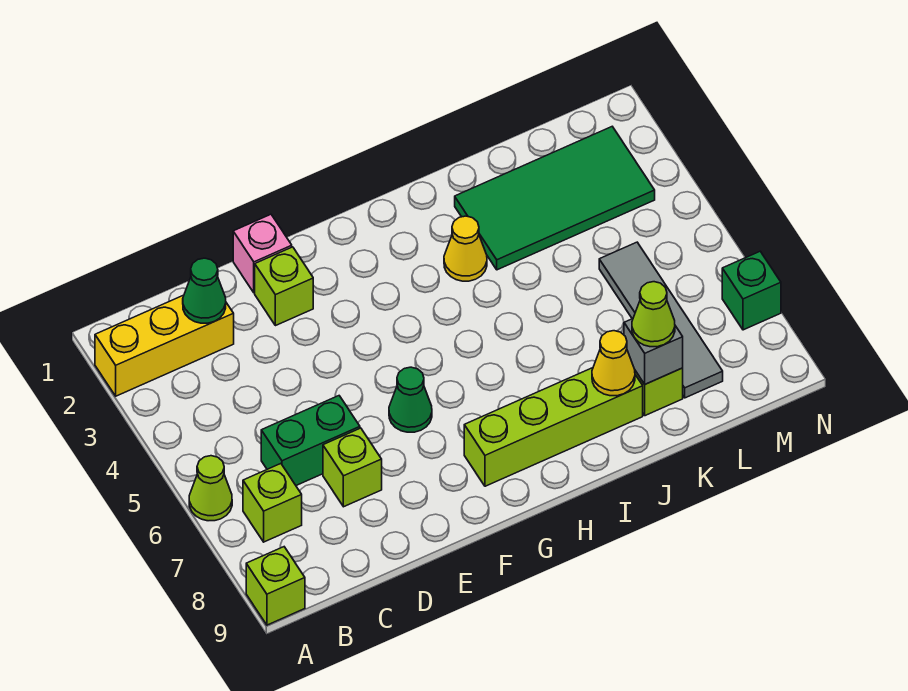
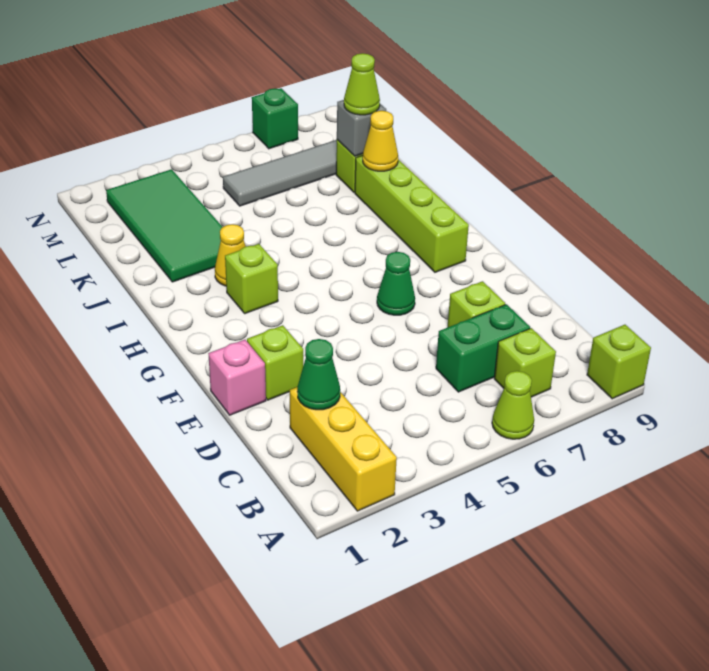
green 1x2 brick [261,396,360,485] -> green 1x2 brick turned to [436,304,530,392]
none -> lime 1x1 brick [225,244,278,314]

